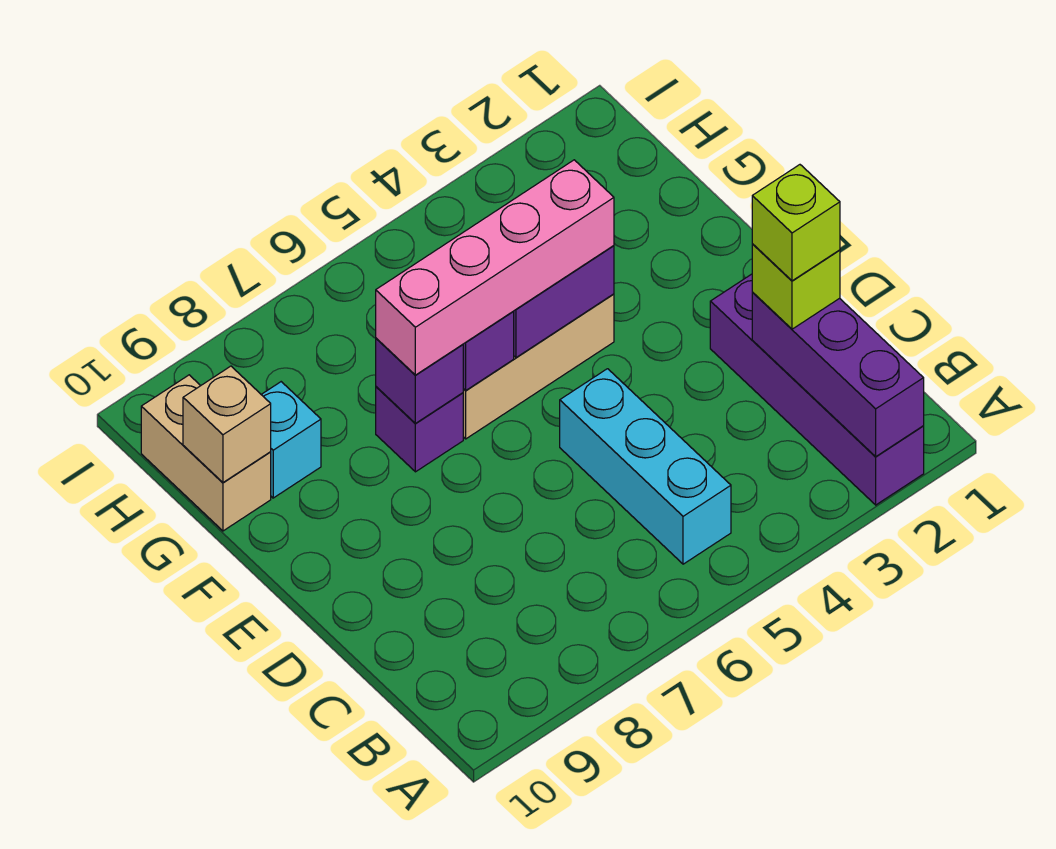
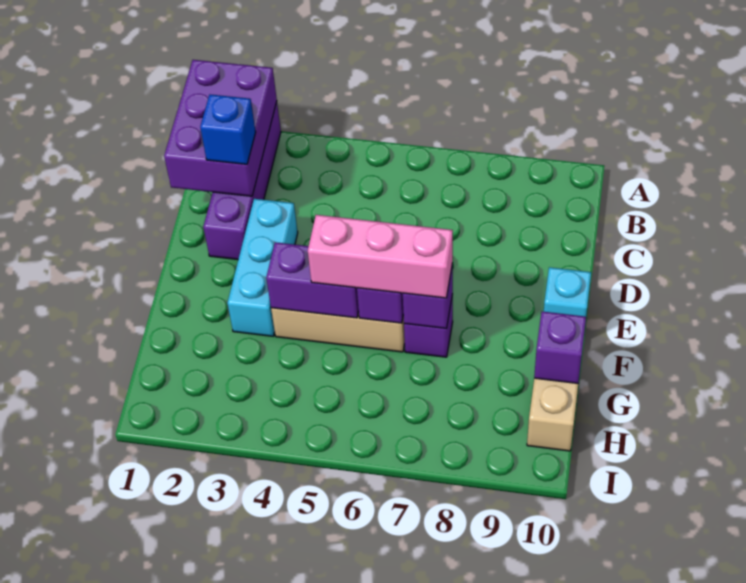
purple 1x3 brick [752,292,924,456] -> purple 2x3 brick [164,60,277,196]
cyan 1x3 brick [560,369,731,564] -> cyan 1x3 brick moved to [227,199,298,336]
lime 1x1 brick [752,244,840,329] -> blue 1x1 brick [200,95,256,164]
lime 1x1 brick [752,165,840,281] -> none
pink 1x4 brick [376,160,614,375] -> pink 1x3 brick [308,215,453,298]
cyan 1x1 brick [261,382,321,498] -> cyan 1x1 brick moved to [544,267,591,316]
tan 1x1 brick [183,366,271,482] -> purple 1x1 brick [534,311,586,383]

